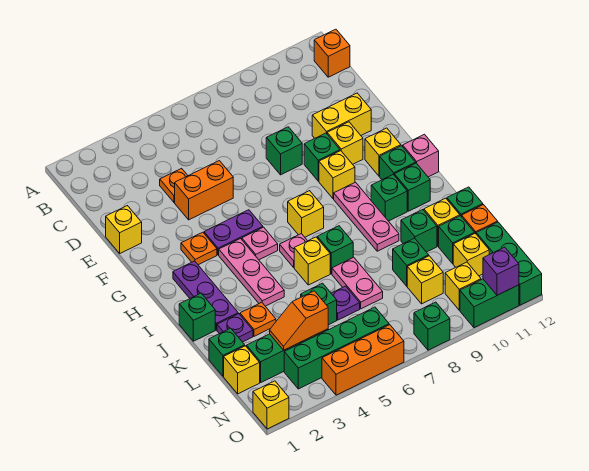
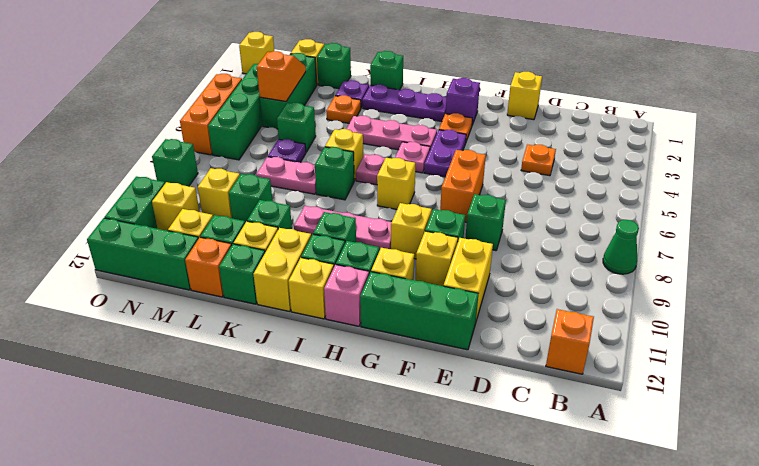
none -> green 1x1 cone [603,220,639,274]
orange 1x2 brick [175,161,233,220] -> orange 1x2 brick moved to [440,150,486,222]
none -> green 1x3 brick [360,272,479,350]
none -> yellow 1x1 brick [288,258,334,319]
none -> yellow 1x2 brick [253,228,311,311]
purple 1x1 brick [483,247,519,295] -> purple 1x1 brick moved to [446,78,480,125]

